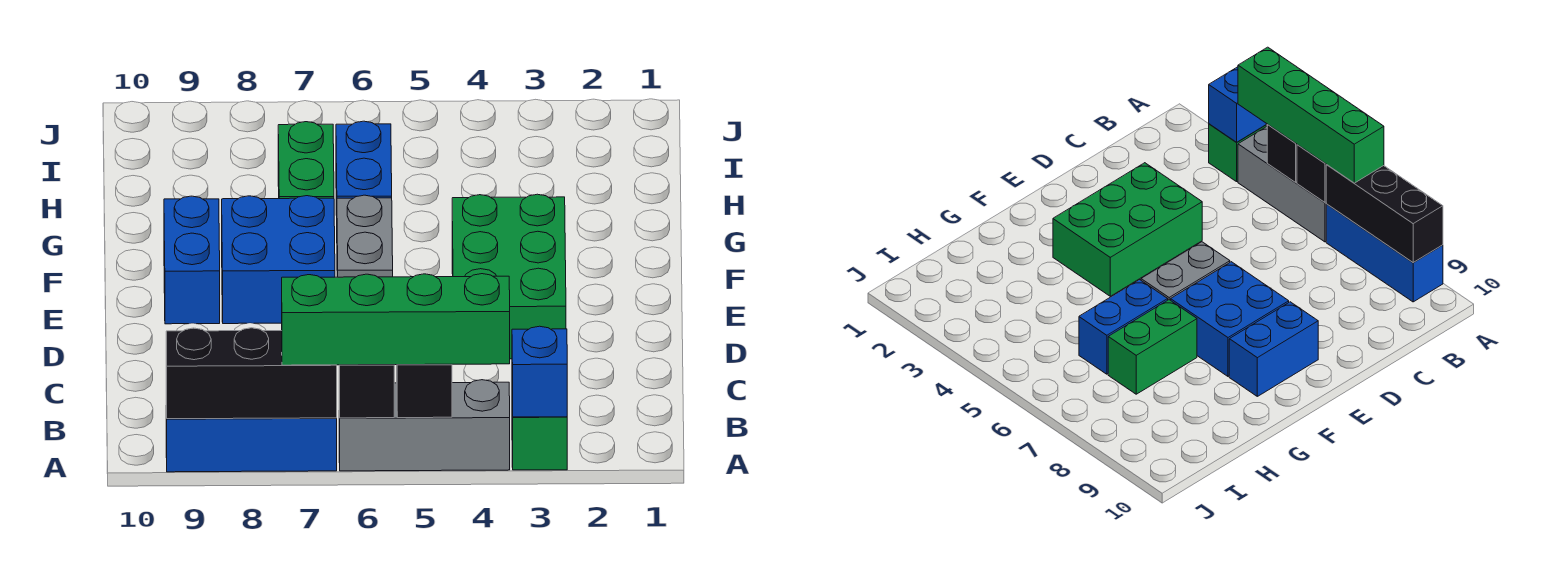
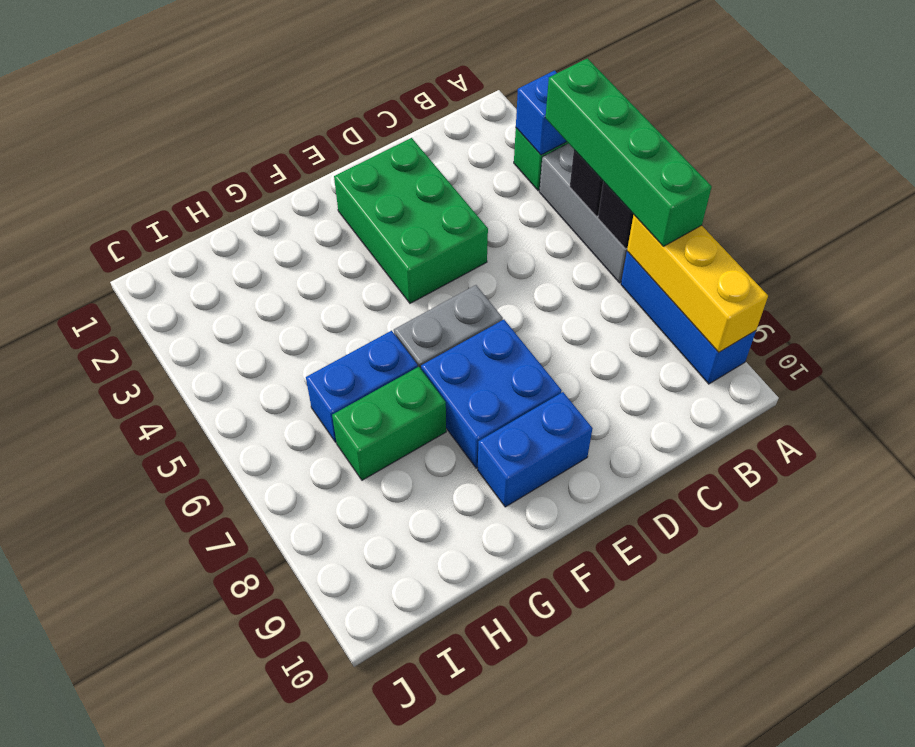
black 1x3 brick [166,328,337,419] -> yellow 1x3 brick [627,215,768,352]
green 2x3 brick [452,194,566,359] -> green 2x3 brick turned to [334,138,488,303]

